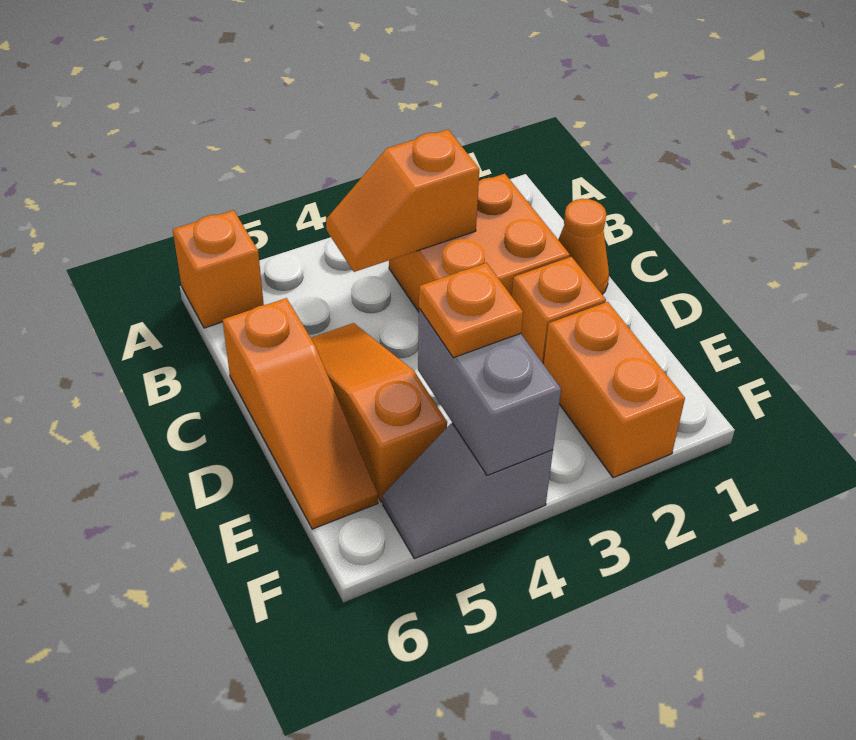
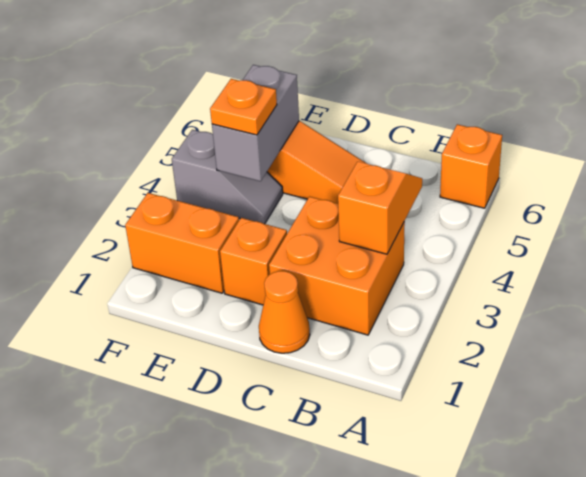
orange 1x3 slope [223,298,378,529] -> none
grey 1x2 brick [418,308,561,475] -> grey 1x2 brick turned to [212,65,299,181]
grey 1x2 slope [383,423,553,559] -> grey 1x2 slope turned to [172,130,283,224]

